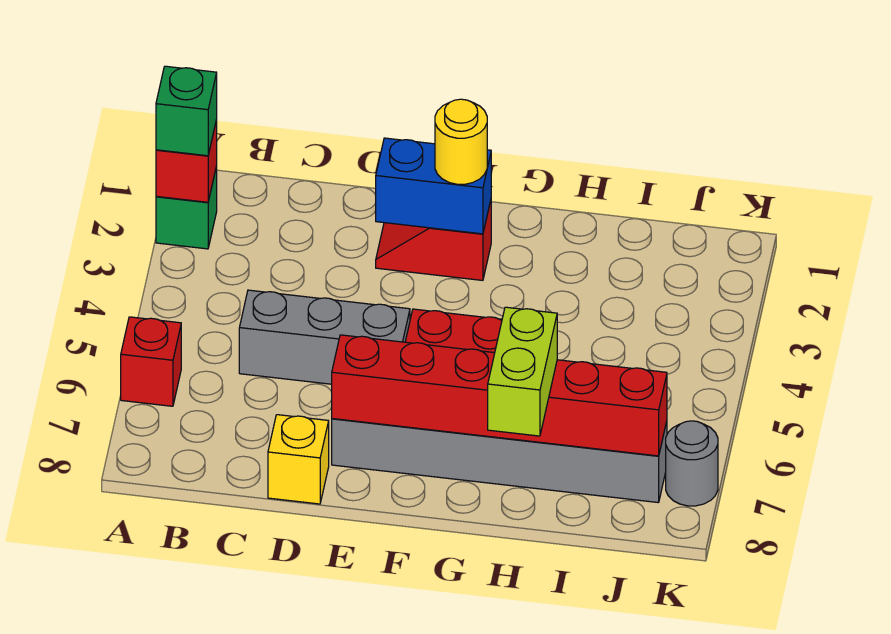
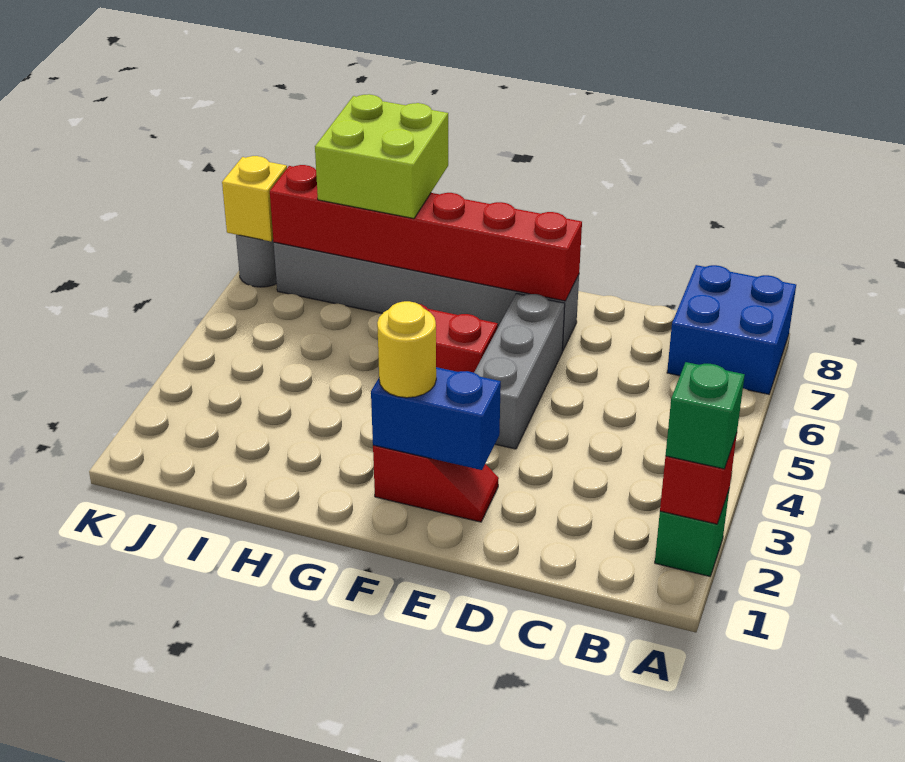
red 1x1 brick [121,317,181,406] -> none
none -> blue 2x2 brick [667,265,796,394]
grey 1x3 brick [239,290,410,384] -> grey 1x3 brick turned to [474,293,565,449]
yellow 1x1 brick [268,415,329,504] -> yellow 1x1 brick moved to [222,156,287,241]
lime 1x2 brick [488,307,557,436] -> lime 2x2 brick [315,94,448,219]

